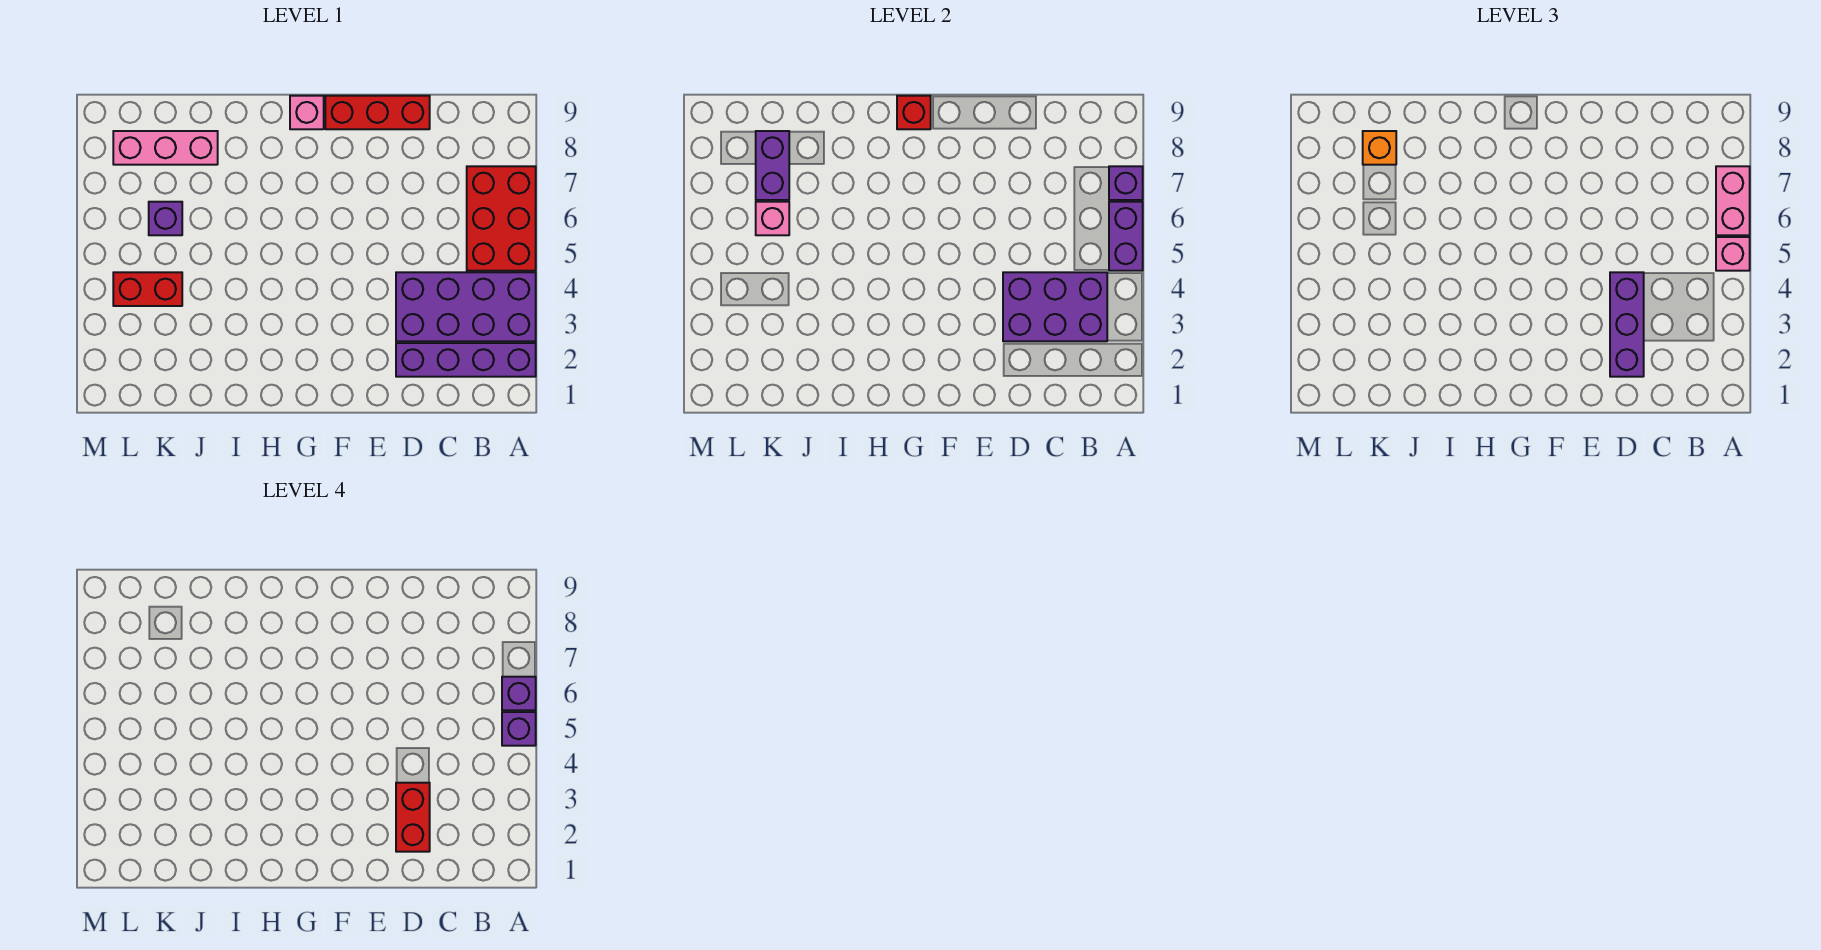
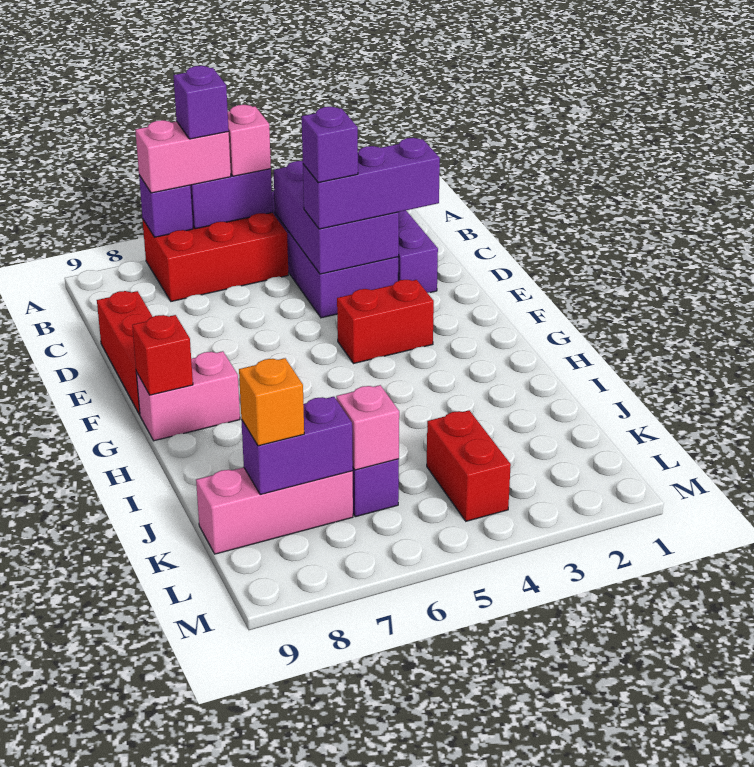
purple 1x1 brick [502,712,536,746] -> purple 1x1 brick moved to [302,107,358,183]
red 1x2 brick [396,783,430,852] -> red 1x2 brick moved to [337,280,434,364]
pink 1x1 brick [290,96,324,129] -> pink 1x2 brick [136,351,240,441]
pink 1x3 brick [113,131,218,165] -> pink 1x3 brick turned to [196,467,353,554]

